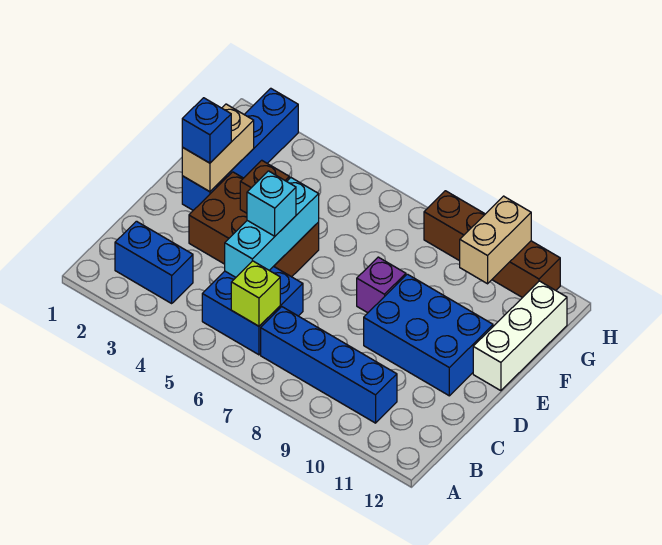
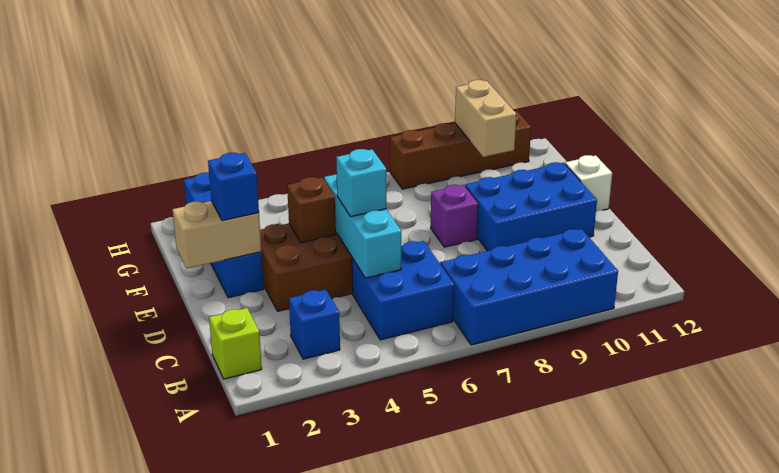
blue 1x2 brick [115,221,193,303] -> blue 1x1 brick [289,289,340,359]
lime 1x1 brick [231,261,280,326] -> lime 1x1 brick moved to [209,308,262,379]
blue 1x4 brick [261,307,397,423] -> blue 2x4 brick [441,229,618,345]
tan 1x2 brick [182,104,254,192] -> tan 1x2 brick turned to [173,201,261,269]
white 1x3 brick [473,281,567,391] -> white 1x1 brick [565,155,612,211]

